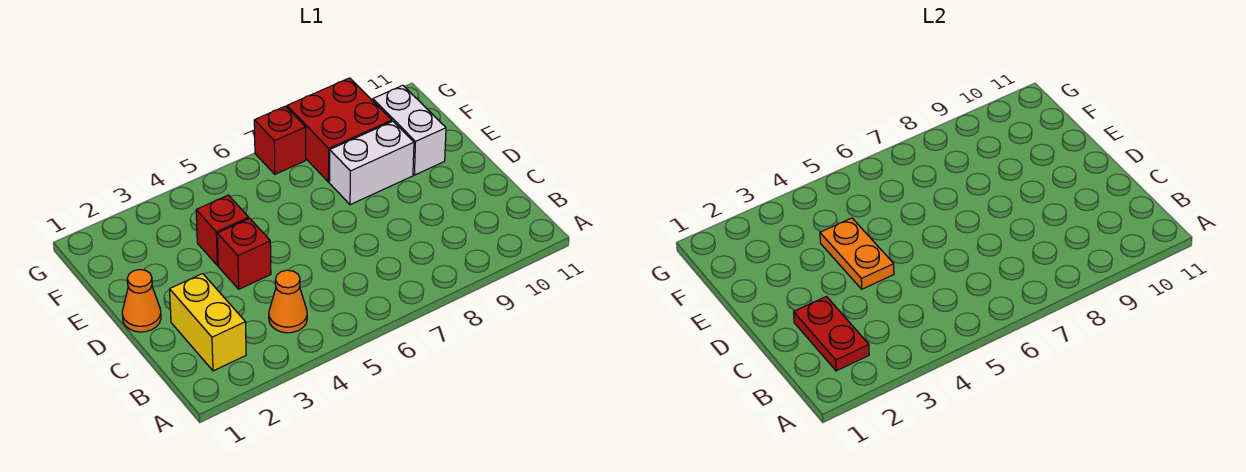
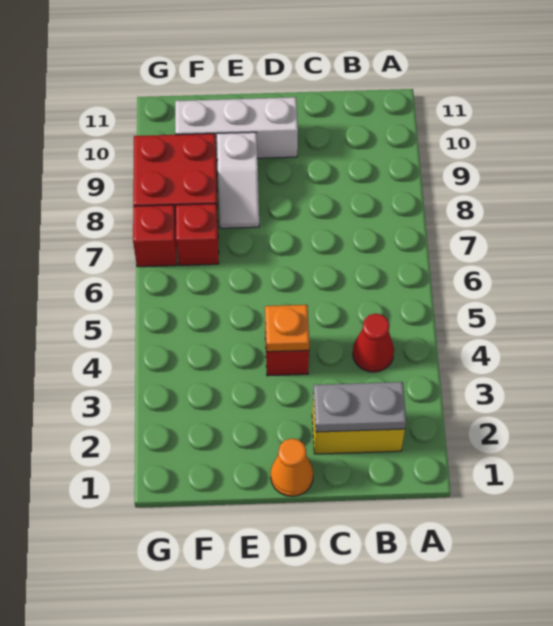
red 1x2 plate [794,296,869,371] -> grey 1x2 plate [313,382,406,432]
orange 1x1 cone [269,270,307,333] -> red 1x1 cone [353,314,394,372]
orange 1x2 plate [820,218,894,289] -> orange 1x1 plate [265,305,309,352]
red 1x1 brick [196,195,249,265] -> red 1x1 brick moved to [176,204,219,265]
white 1x2 brick [329,121,414,205] -> white 1x2 slope [217,132,259,228]
white 1x2 brick [373,85,446,175] -> white 1x3 brick [175,97,298,160]

